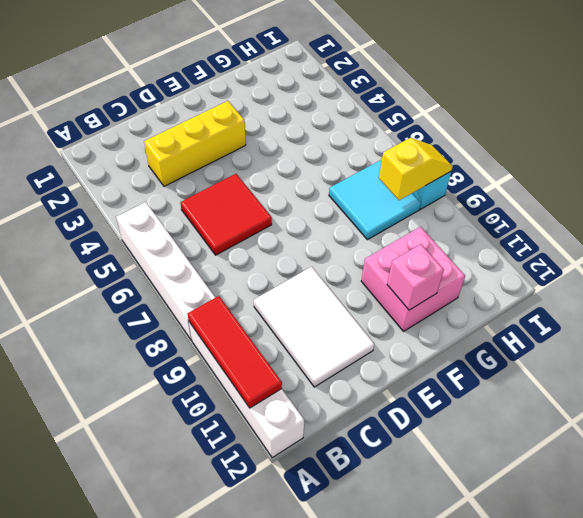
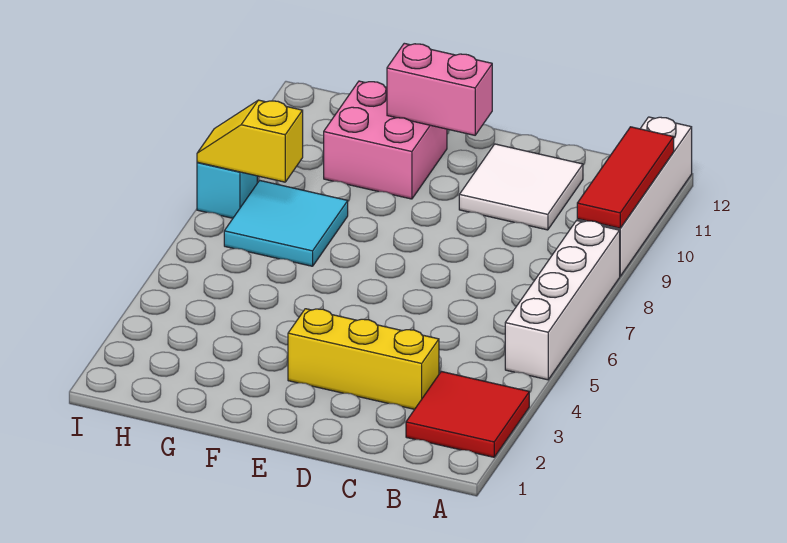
red 2x2 tile [180,174,272,255] -> red 2x2 tile moved to [406,371,529,457]
white 2x3 tile [254,267,374,387] -> white 2x2 tile [459,144,583,230]
pink 1x1 brick [387,244,444,310] -> pink 1x2 brick [387,43,492,135]

